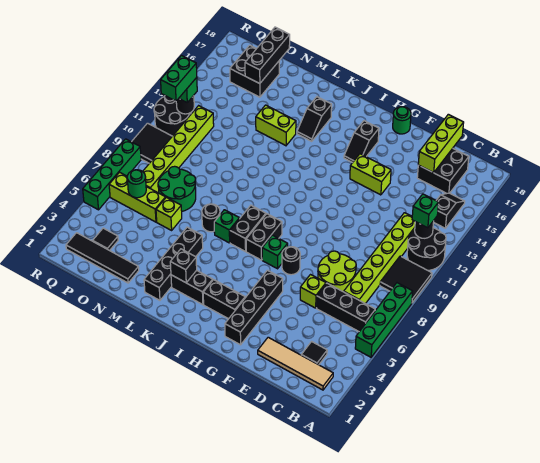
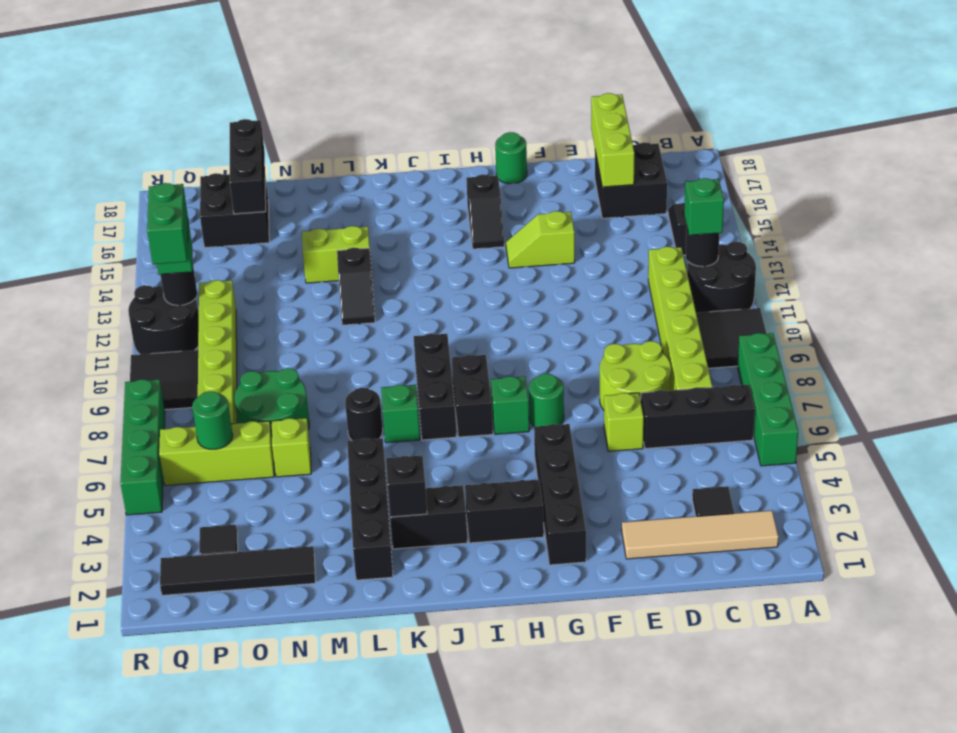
lime 1x2 brick [350,154,391,195] -> lime 1x2 slope [506,211,575,268]
black 1x1 round brick [282,247,300,275] -> green 1x1 round brick [529,374,564,427]
black 1x2 brick [230,205,266,252] -> black 1x3 brick [414,333,457,440]
black 1x2 slope [297,97,332,141] -> black 1x2 slope moved to [337,248,375,325]

